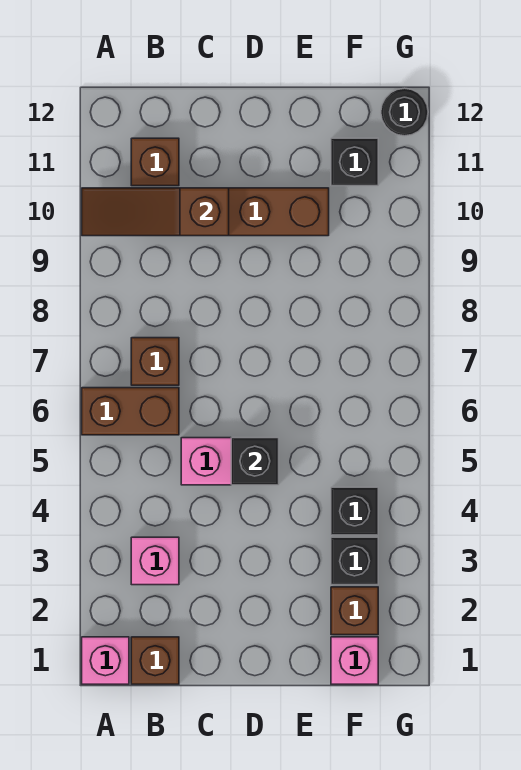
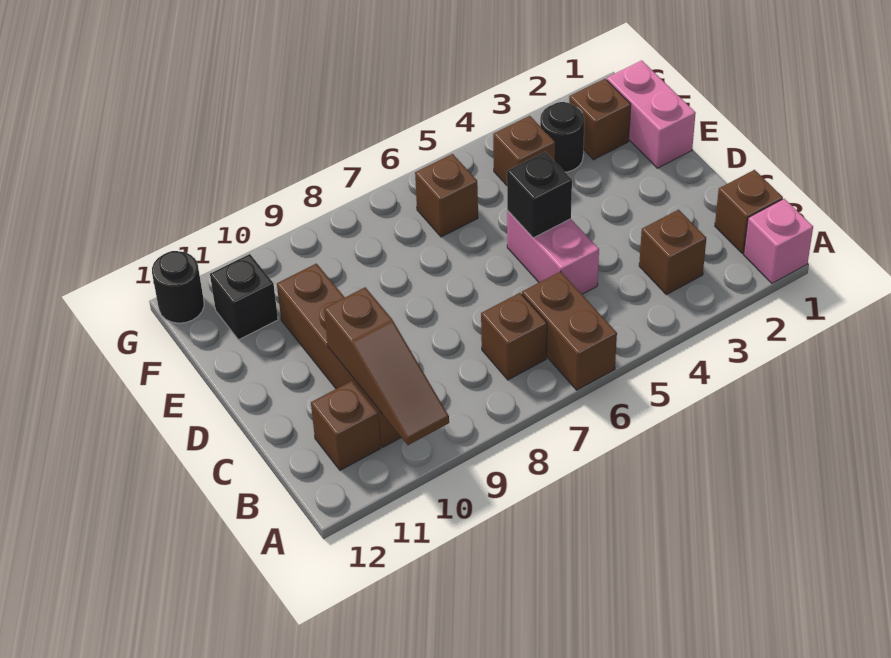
pink 1x1 brick [131,537,179,585] -> brown 1x1 brick [639,210,706,295]
pink 1x1 brick [331,637,378,684] -> pink 1x2 brick [607,60,696,168]
black 1x1 brick [331,537,378,585] -> black 1x1 round brick [540,102,584,172]
black 1x1 brick [331,487,378,535] -> brown 1x1 brick [493,116,555,185]
none -> brown 1x1 brick [415,154,478,237]

